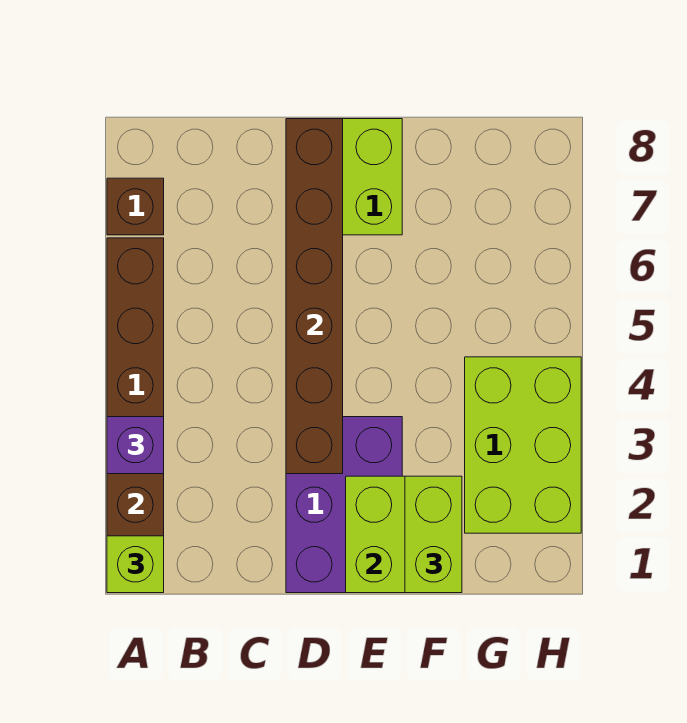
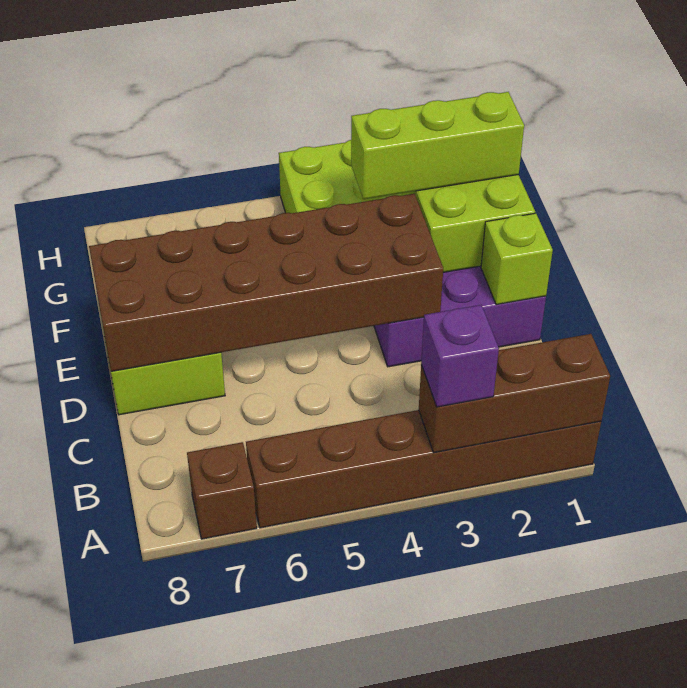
lime 1x1 brick [107,536,164,593] -> lime 1x1 brick moved to [481,213,553,305]
brown 1x6 brick [286,119,343,474] -> brown 2x6 brick [89,194,443,371]
lime 1x2 brick [405,476,462,593] -> lime 1x3 brick [351,92,524,199]

